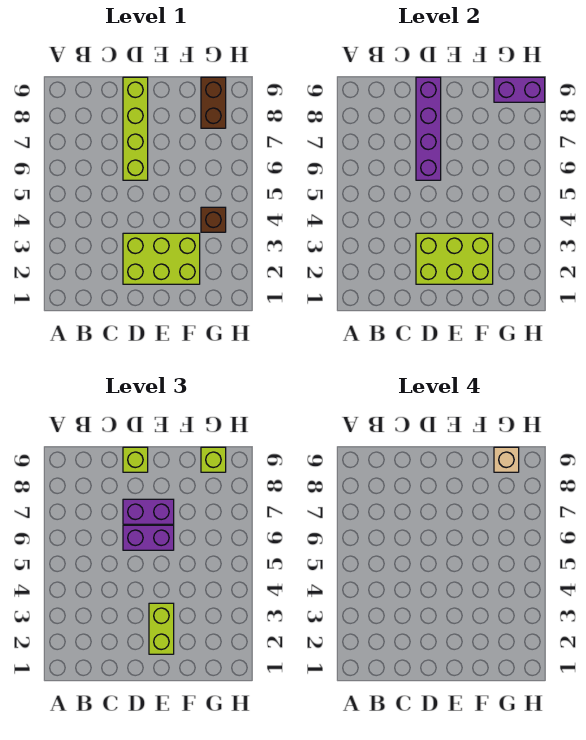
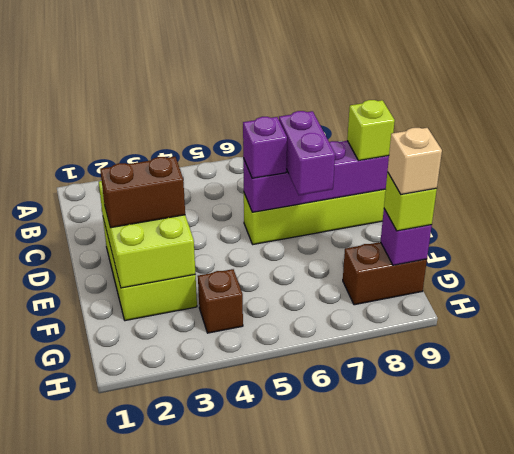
purple 1x2 brick [123,525,174,550] -> purple 1x1 brick [243,117,287,178]
lime 1x2 brick [149,603,174,654] -> brown 1x2 brick [100,157,185,228]
purple 1x2 brick [494,77,545,102] -> purple 1x1 brick [381,209,432,265]

